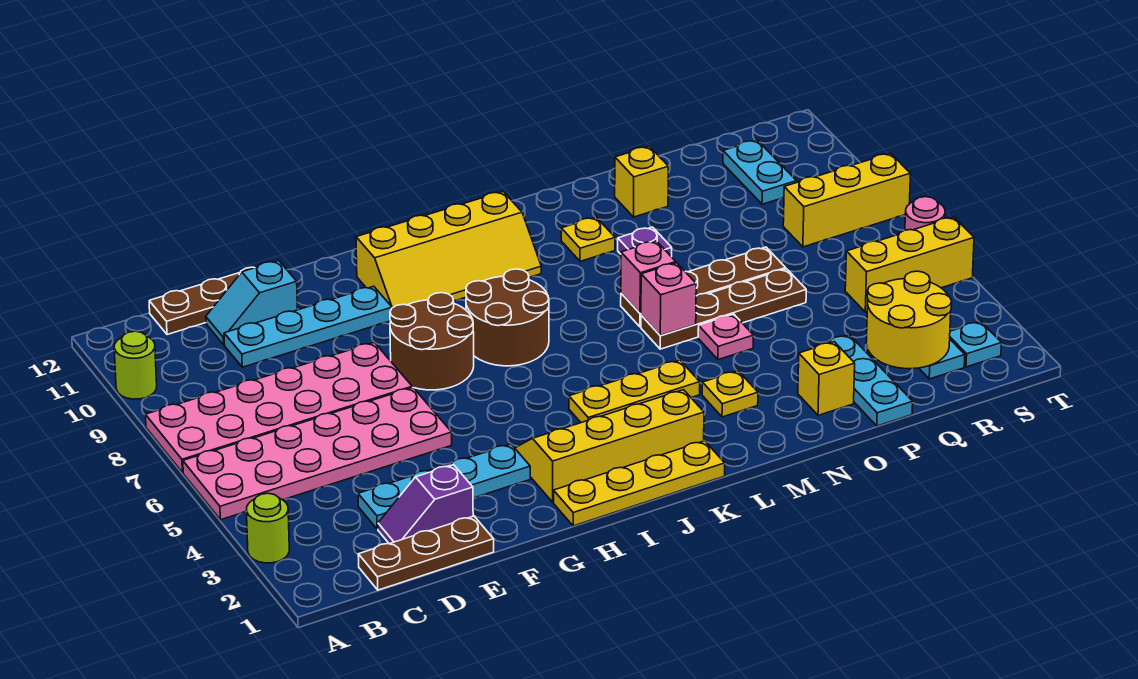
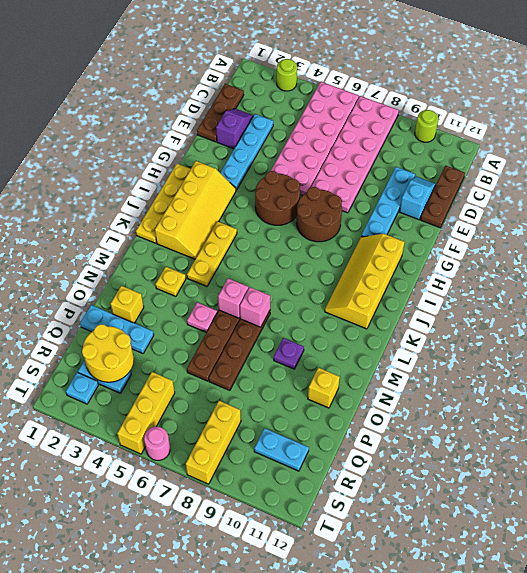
brown 2x2 round brick [466,269,549,366] -> brown 2x2 round brick moved to [255,171,300,225]
yellow 1x1 plate [561,217,615,261] -> none

